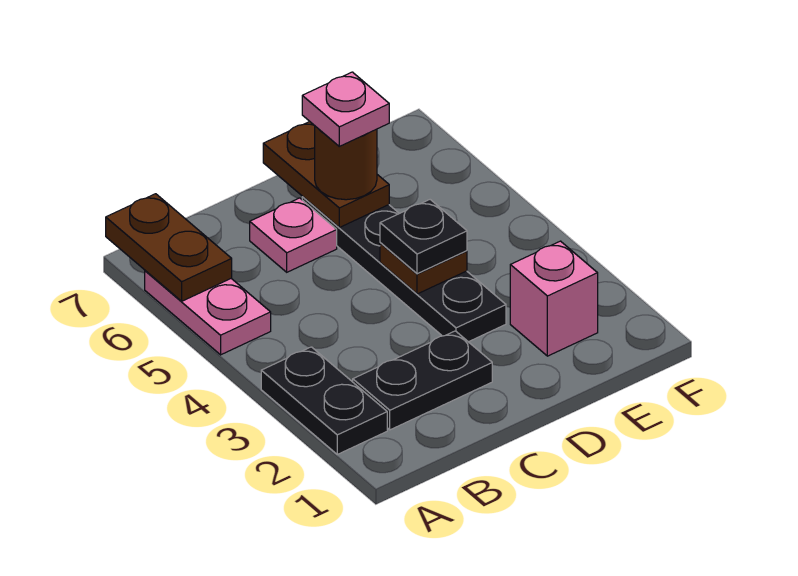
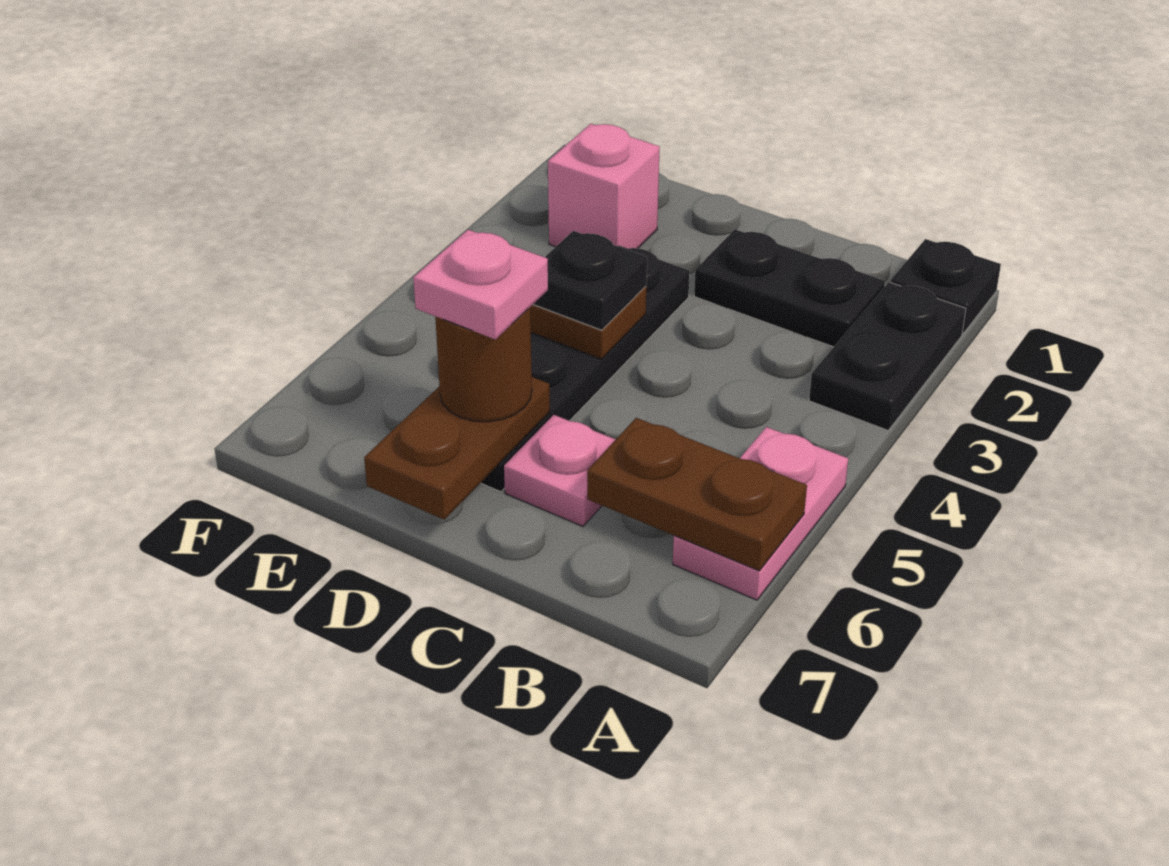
none -> black 1x1 plate [890,239,1001,333]
brown 1x2 plate [106,194,232,301] -> brown 1x2 plate turned to [587,418,807,571]

